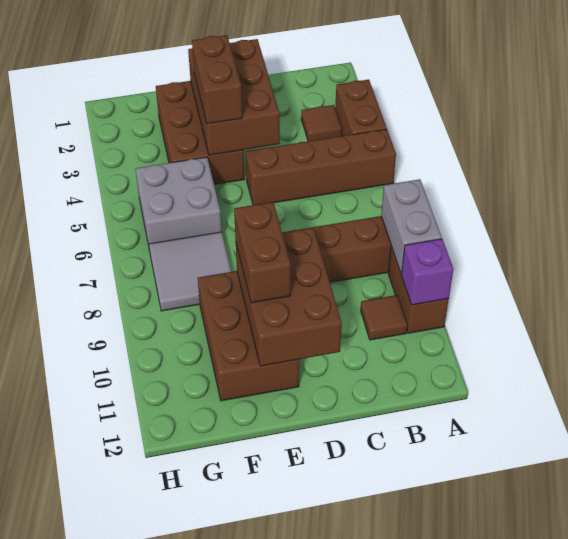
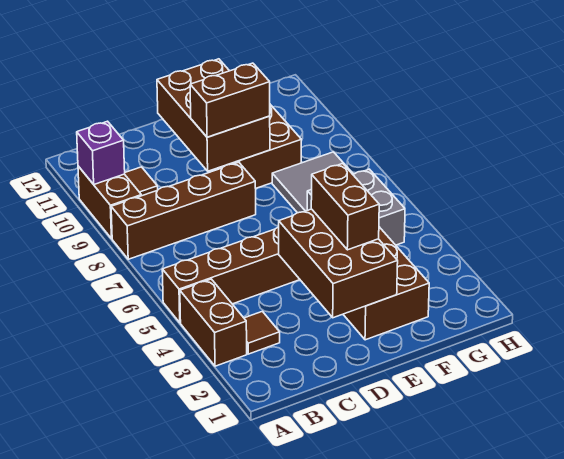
grey 1x2 brick [381,179,442,274] -> none
brown 1x2 brick [234,202,291,303] -> brown 1x2 brick turned to [190,63,270,137]

